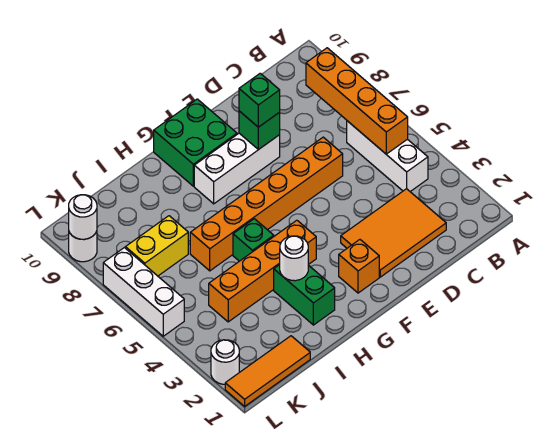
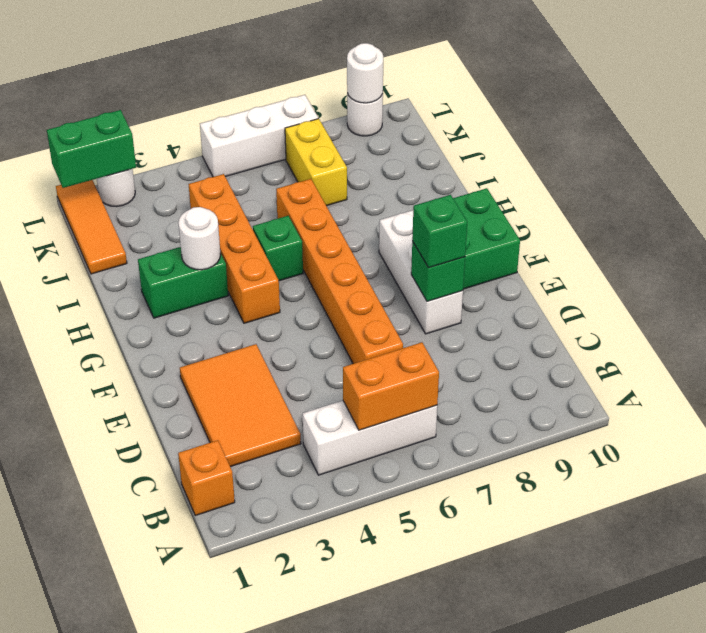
orange 1x4 brick [306,48,408,154] -> orange 1x2 brick [343,342,439,430]
orange 1x1 brick [339,240,379,293] -> orange 1x1 brick moved to [178,440,235,515]
none -> green 1x2 brick [47,110,136,188]

